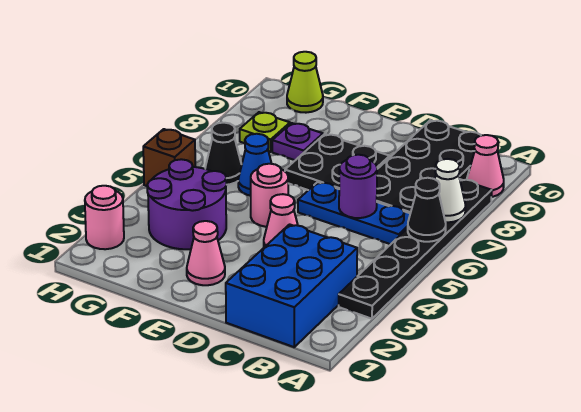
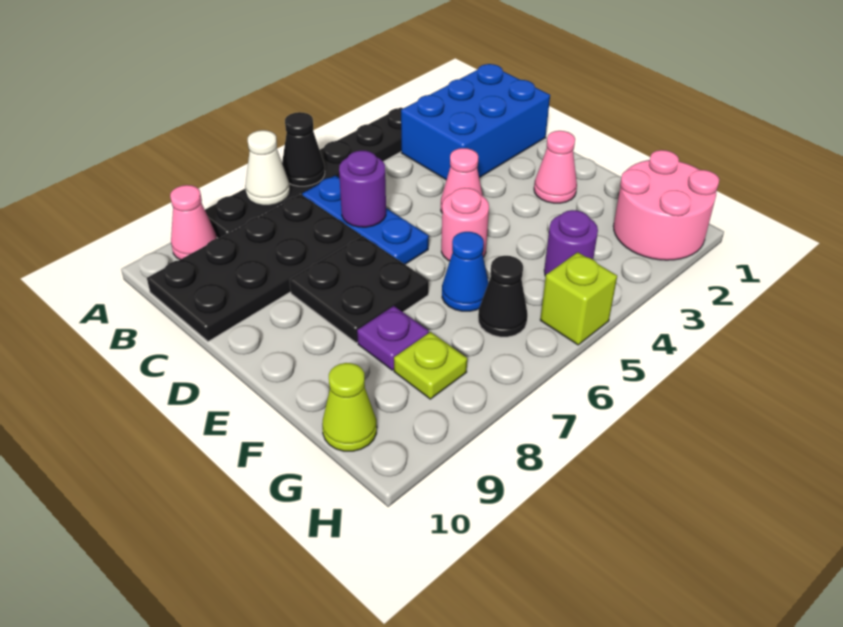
purple 2x2 round brick [147,159,226,249] -> purple 1x1 round brick [544,210,598,276]
pink 1x1 round brick [85,186,124,249] -> pink 2x2 round brick [613,150,719,260]
brown 1x1 brick [143,129,195,186] -> lime 1x1 brick [540,252,617,345]

